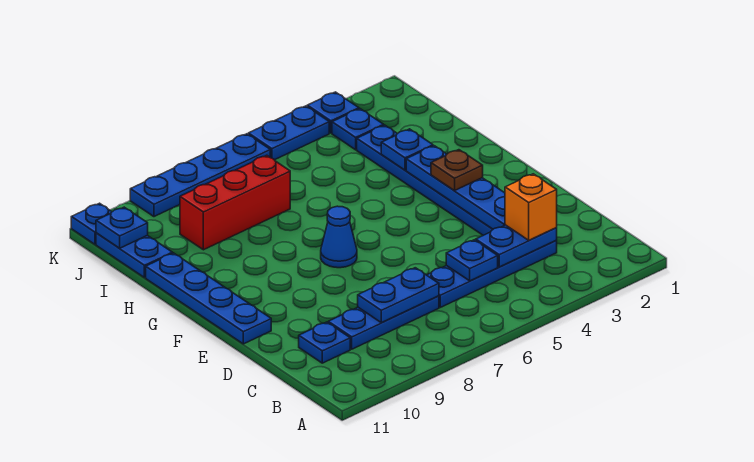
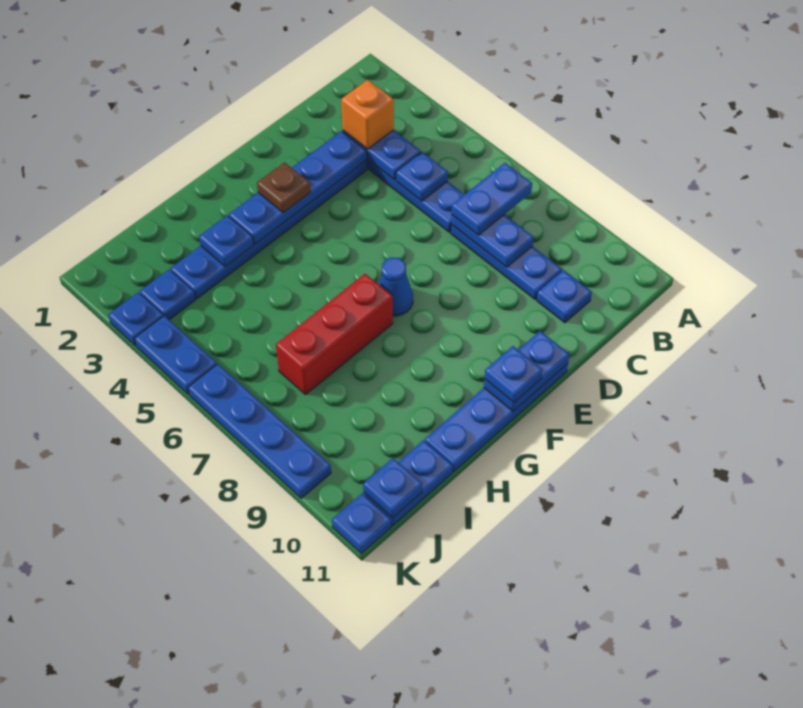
none -> blue 1x2 plate [452,163,532,235]
none -> blue 1x2 plate [484,331,570,411]
none -> blue 1x1 plate [485,346,543,402]
red 1x3 brick [180,155,290,250] -> red 1x3 brick turned to [276,274,393,395]

